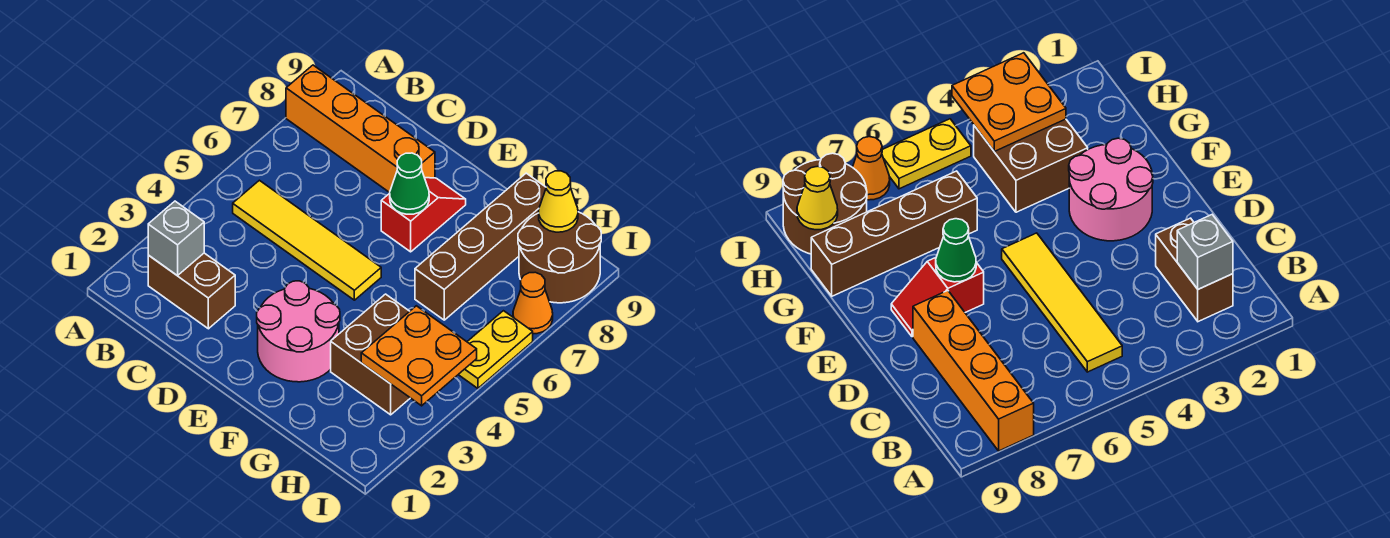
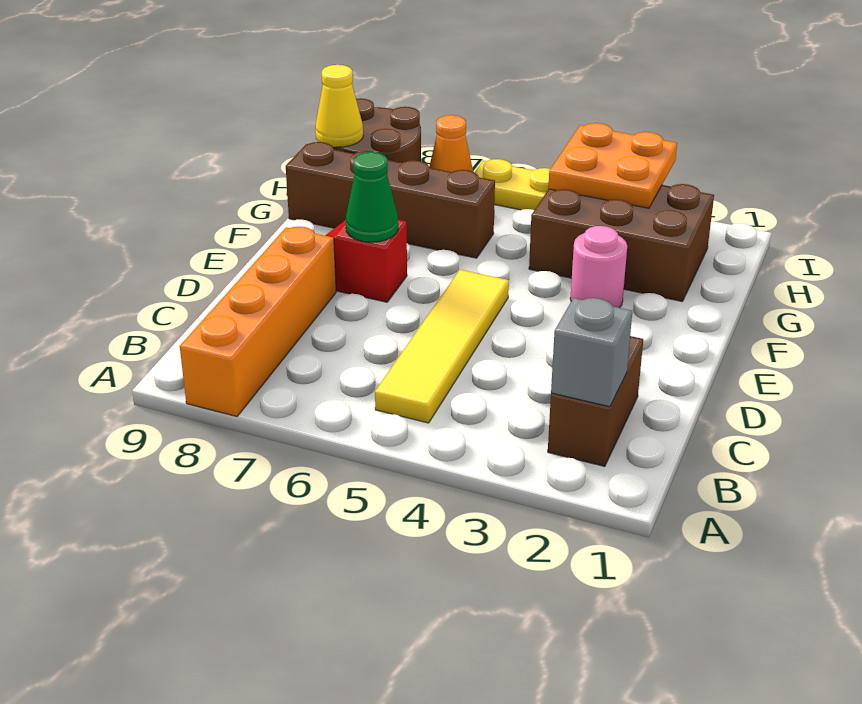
pink 2x2 round brick [257,281,340,382] -> pink 1x1 round brick [570,226,627,308]
brown 2x2 brick [331,294,410,415] -> brown 2x3 brick [529,184,714,301]

